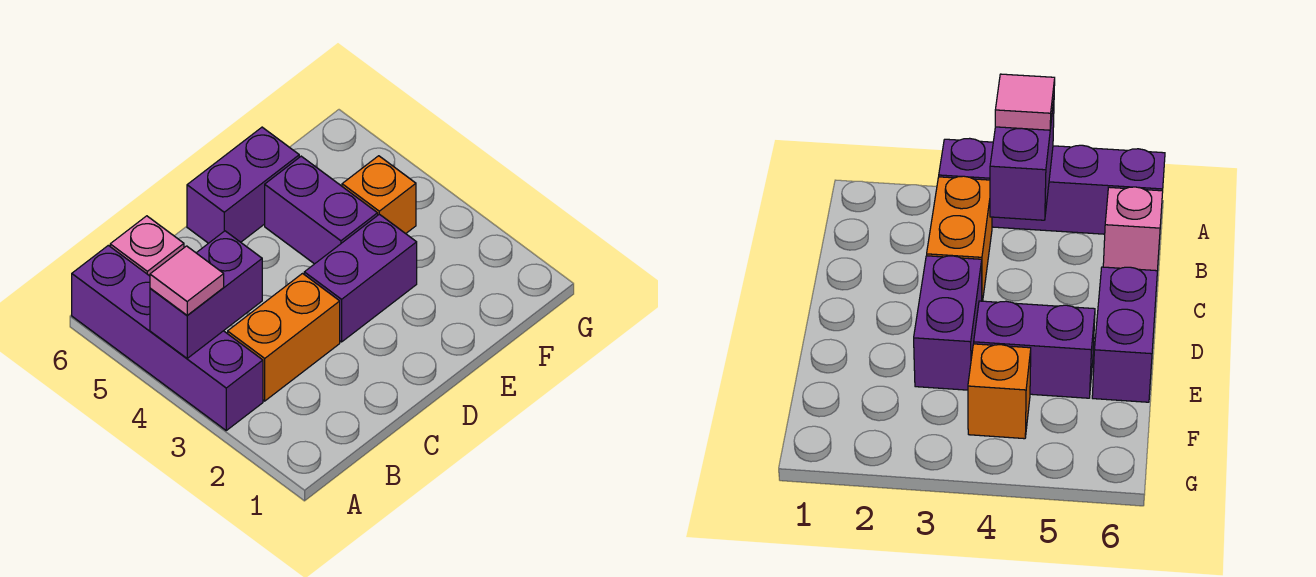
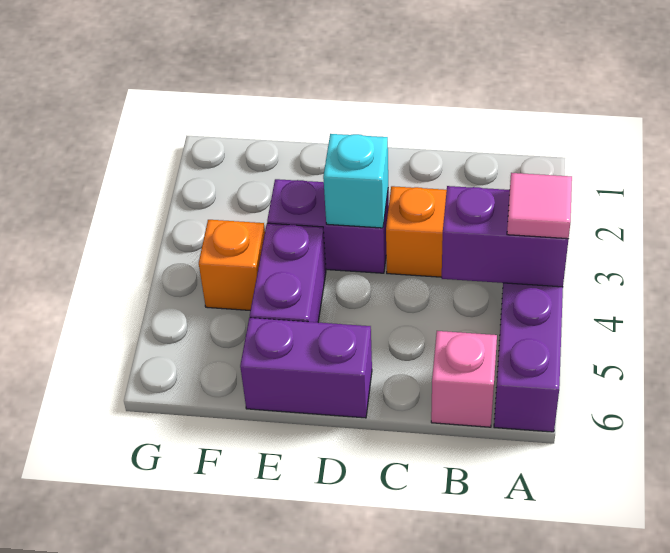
none -> cyan 1x1 brick [323,134,388,228]

